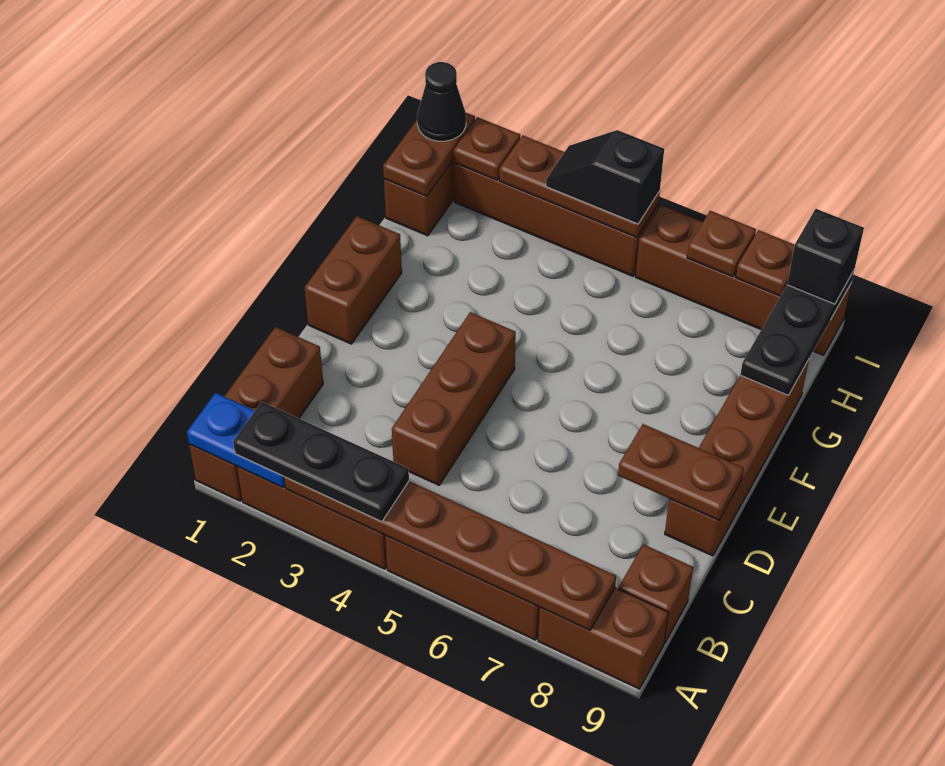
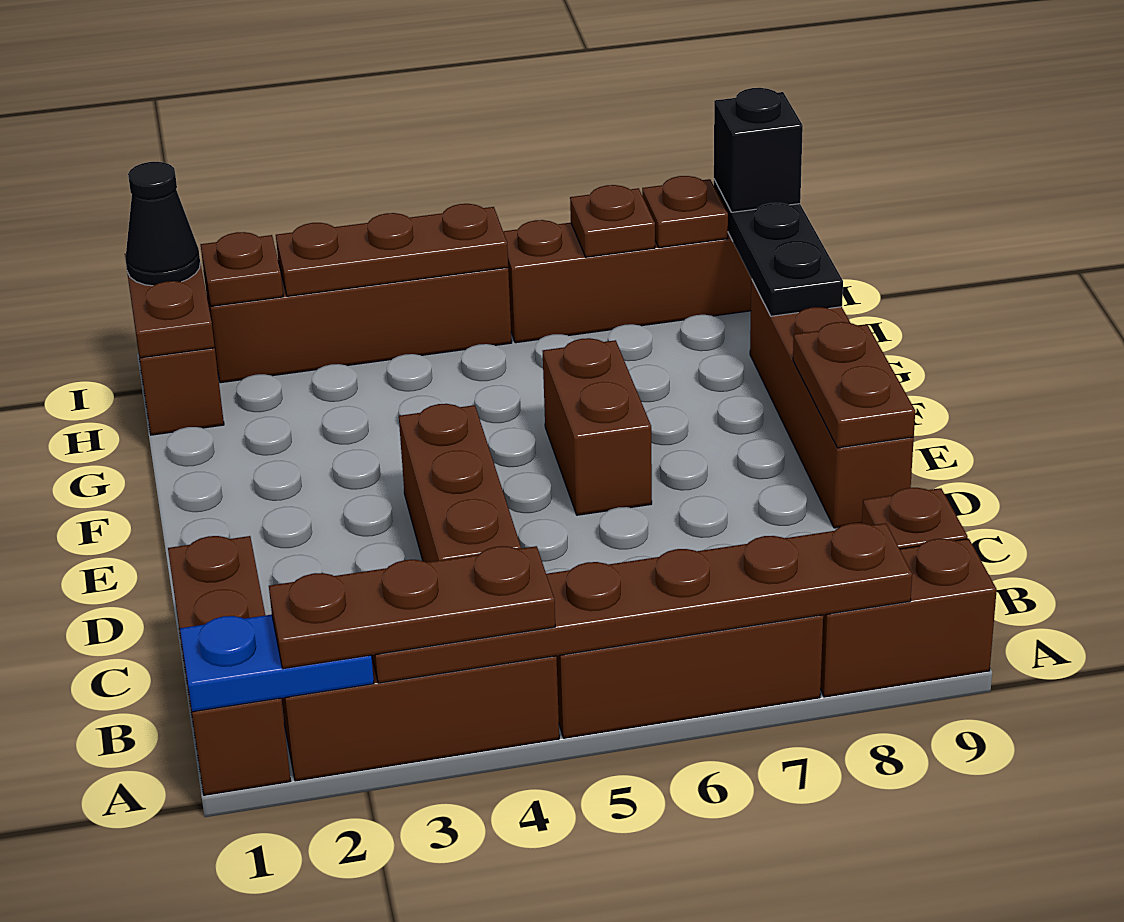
black 1x3 plate [233,402,409,522] -> brown 1x3 plate [269,546,555,669]
brown 1x2 plate [618,424,744,520] -> brown 1x2 plate turned to [793,322,915,448]
brown 1x2 brick [305,216,402,344] -> brown 1x2 brick moved to [543,338,652,515]
black 1x2 slope [546,130,664,224] -> none

